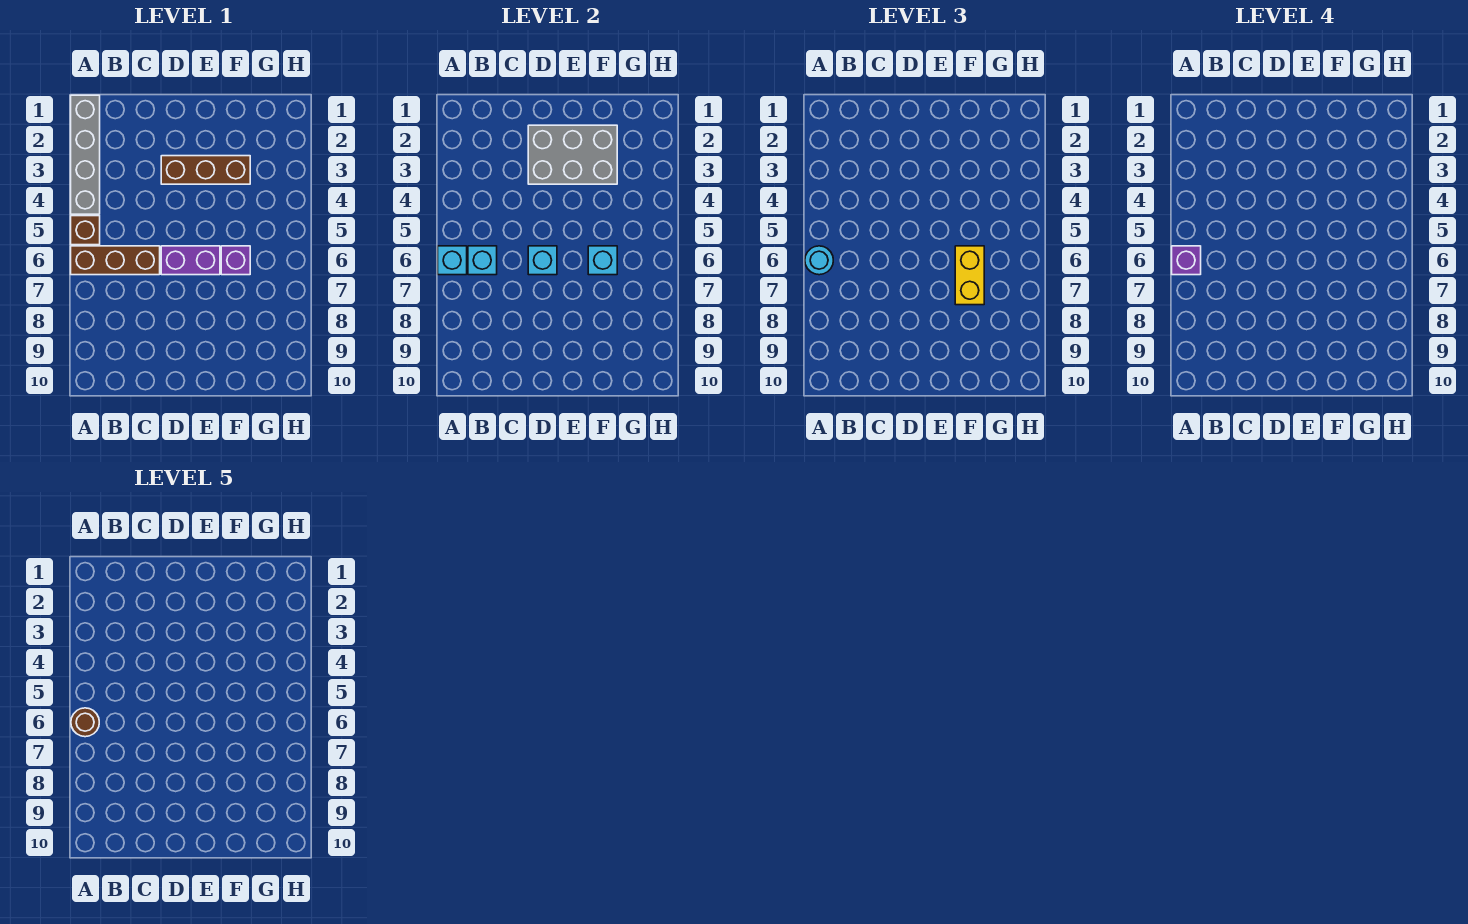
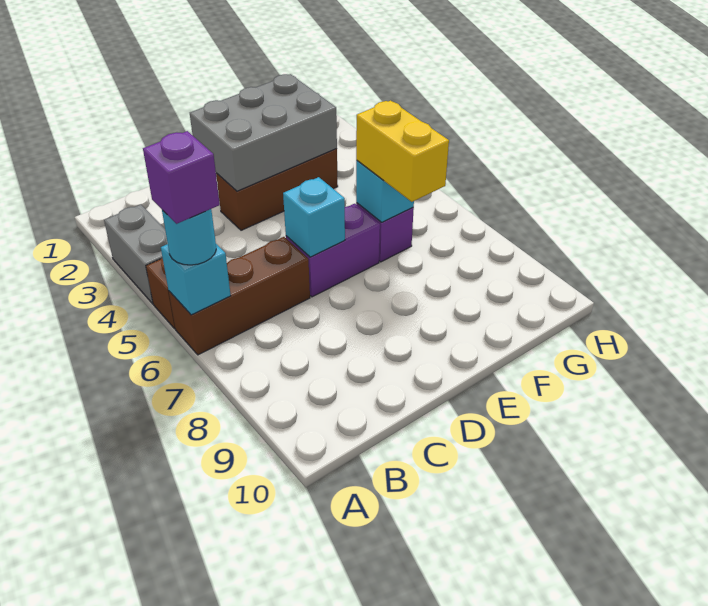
grey 1x4 brick [71,95,100,214] -> grey 1x2 brick [104,204,168,304]
brown 1x1 round brick [71,708,99,737] -> none
cyan 1x1 brick [468,246,497,275] -> none

